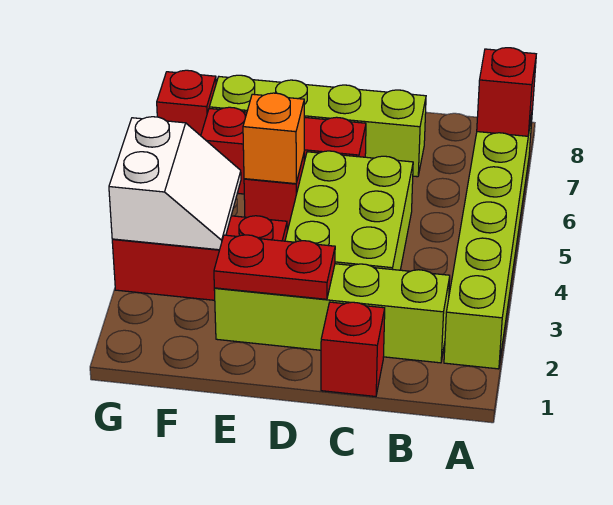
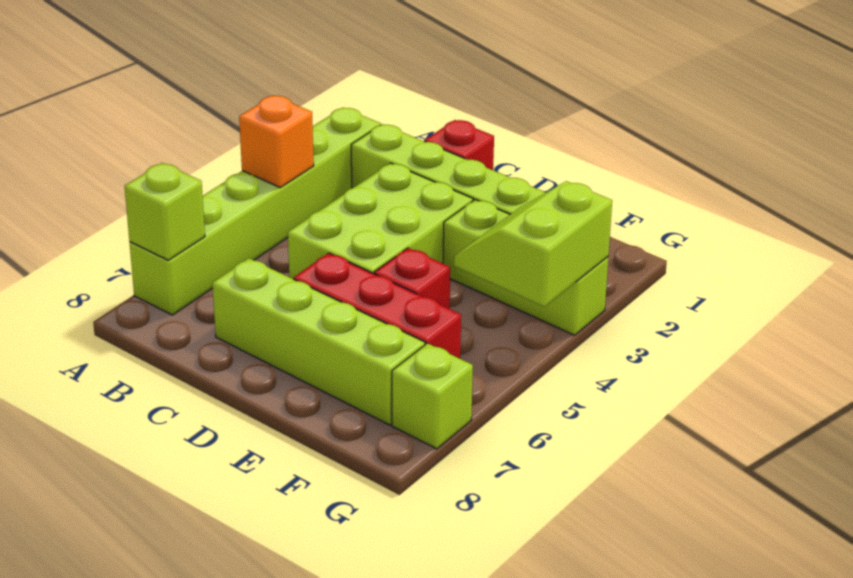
red 1x1 brick [477,48,536,136] -> lime 1x1 brick [125,163,205,260]
red 1x2 plate [214,235,335,299] -> none
red 1x3 brick [112,216,287,300] -> lime 1x3 brick [443,200,608,335]
orange 1x1 brick [243,93,304,184] -> orange 1x1 brick moved to [239,96,314,187]
white 2x2 slope [109,117,241,250] -> lime 2x2 slope [454,181,612,307]
red 1x1 brick [157,70,216,136] -> lime 1x1 brick [392,343,473,449]

